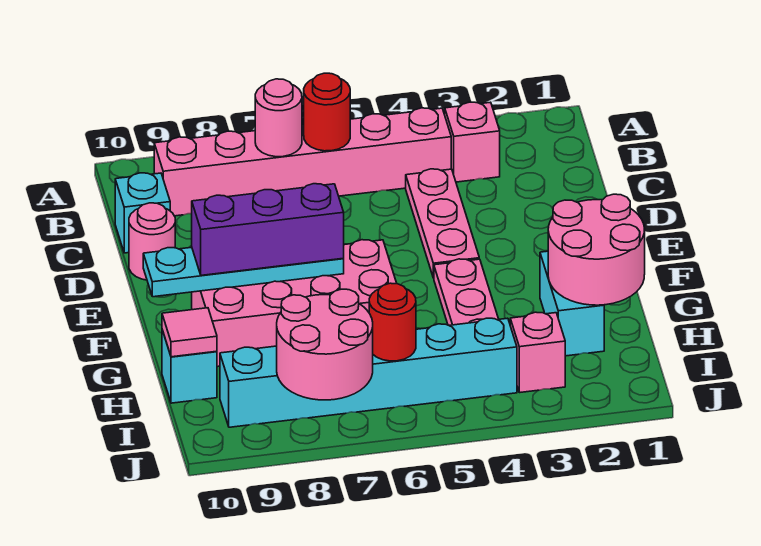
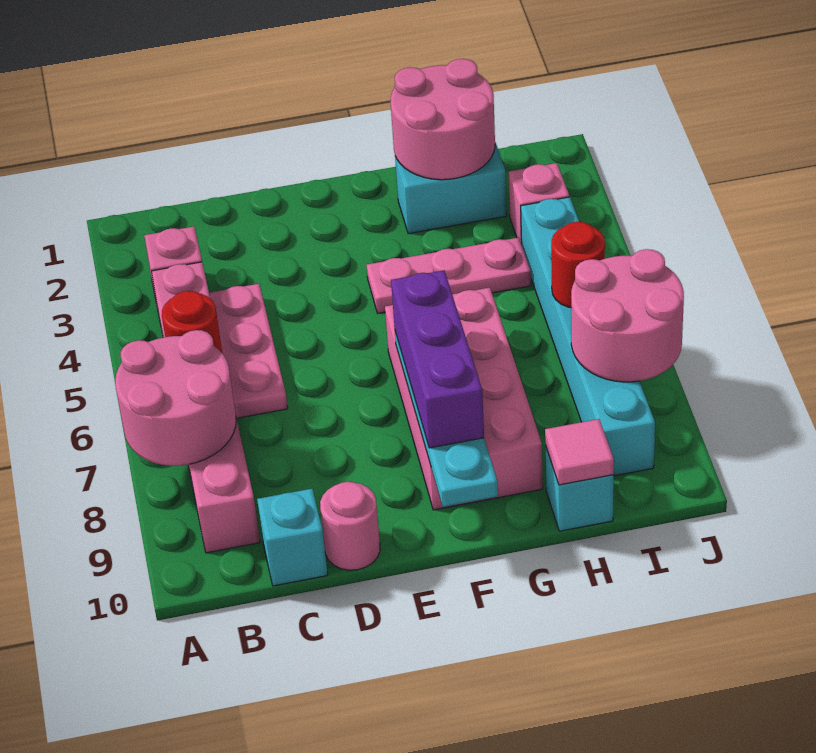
pink 1x1 round brick [255,79,302,157] -> pink 2x2 round brick [115,330,236,466]
pink 1x3 plate [406,169,479,278] -> pink 1x3 plate turned to [210,284,288,418]

